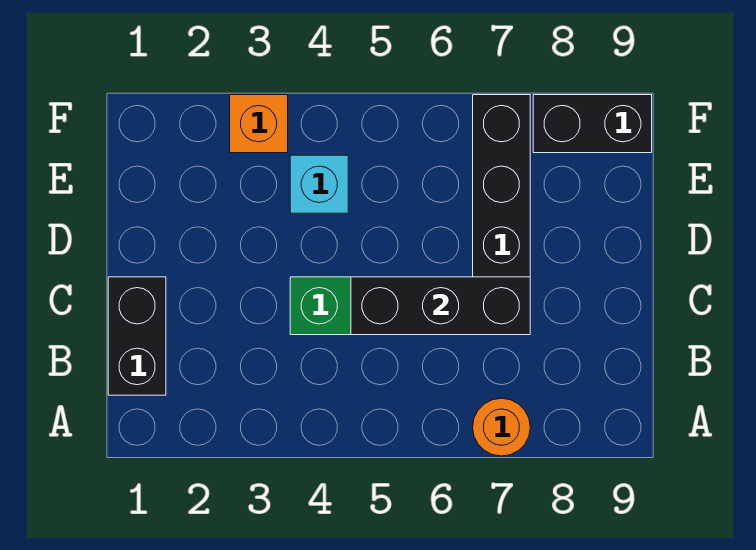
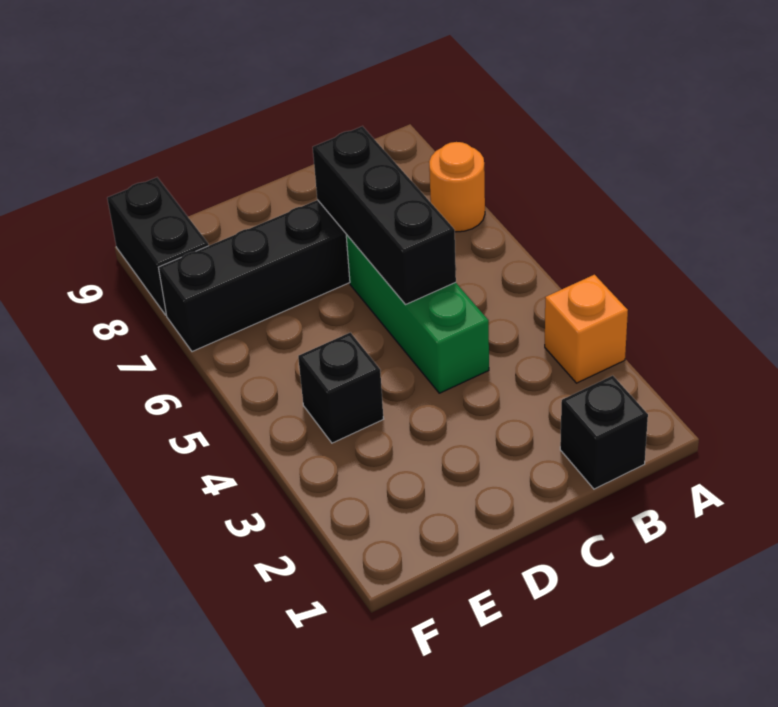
black 1x2 brick [108,277,166,395] -> black 1x1 brick [560,376,648,489]
cyan 1x1 brick [290,155,348,213] -> black 1x1 brick [298,332,383,443]
orange 1x1 brick [230,95,288,153] -> orange 1x1 brick moved to [545,275,628,383]

